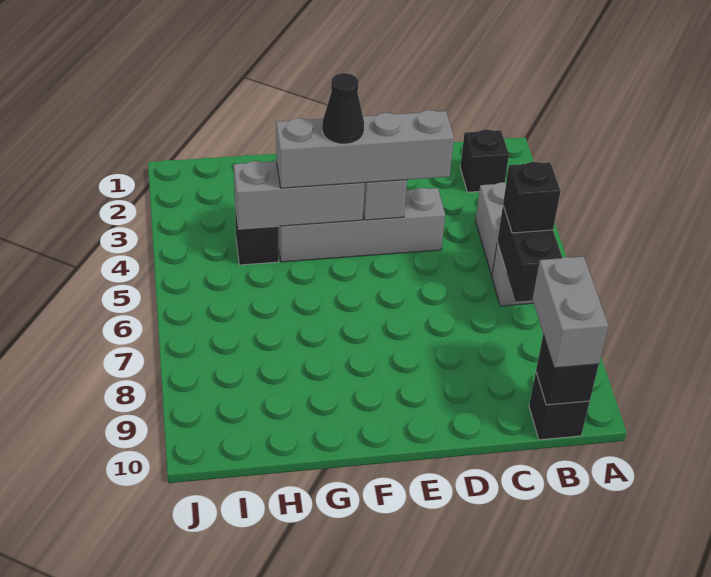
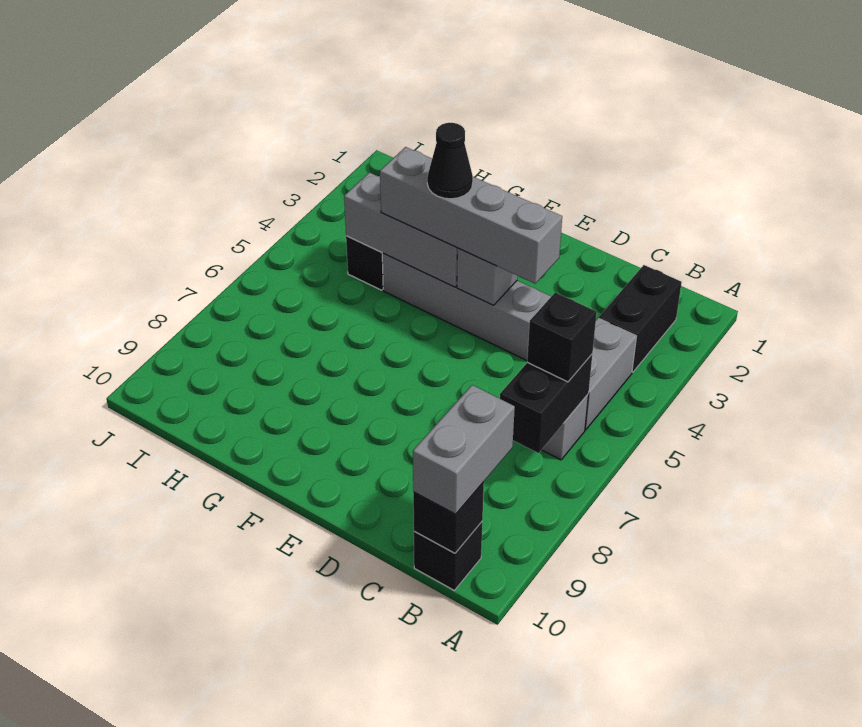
black 1x1 brick [460,129,509,192] -> black 1x2 brick [599,265,682,372]

